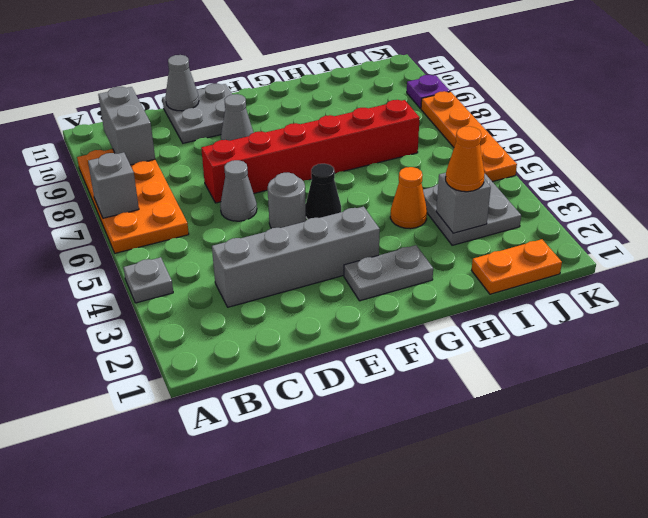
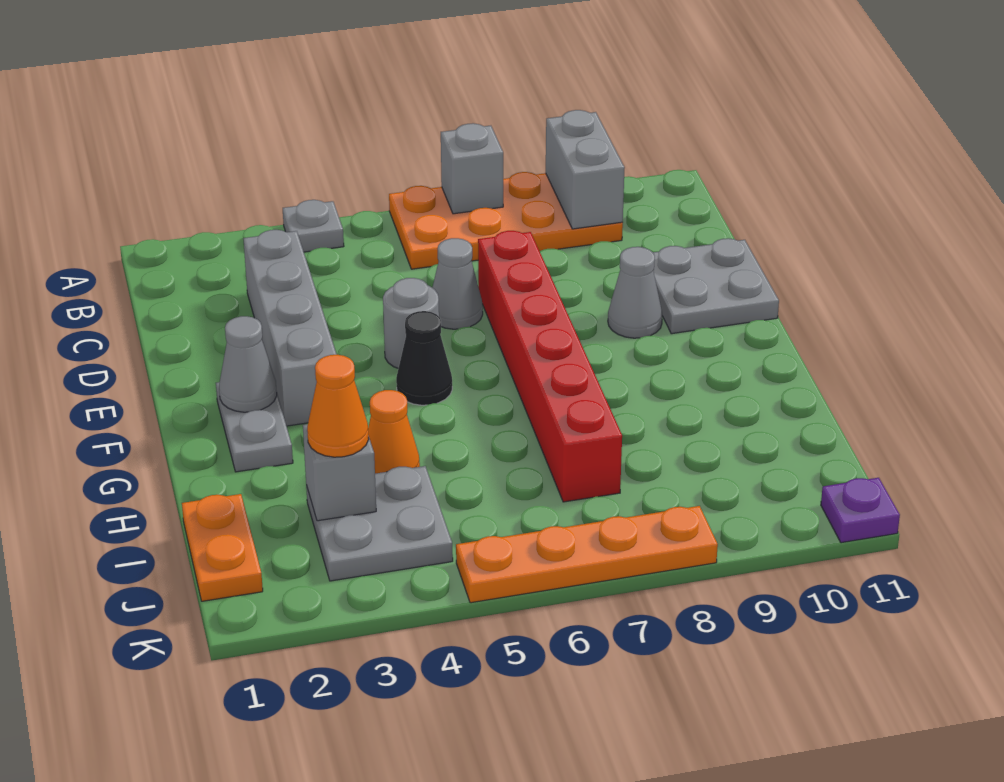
grey 1x2 brick [98,87,155,165] -> grey 1x2 brick turned to [546,110,625,229]
grey 1x1 cone [166,55,199,111] -> grey 1x1 cone moved to [219,316,277,412]
purple 1x1 plate [407,75,450,109] -> purple 1x1 plate moved to [821,478,900,543]

